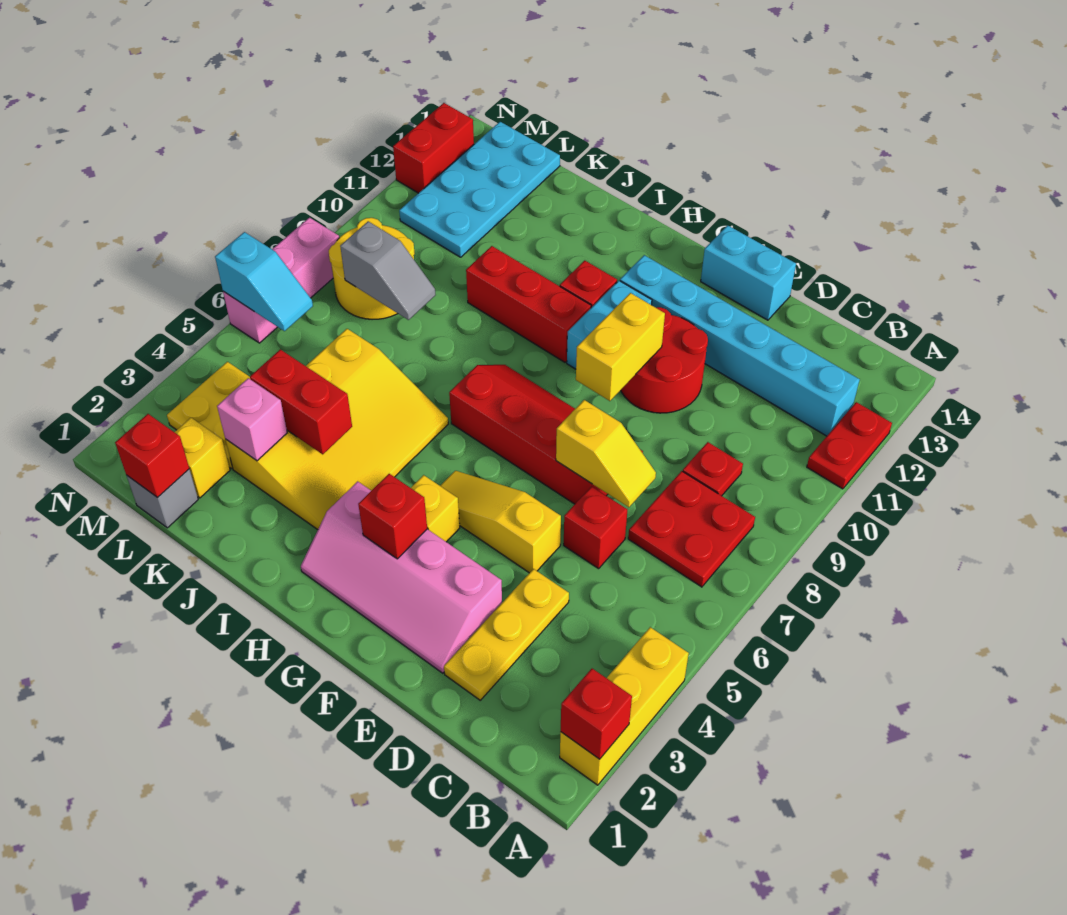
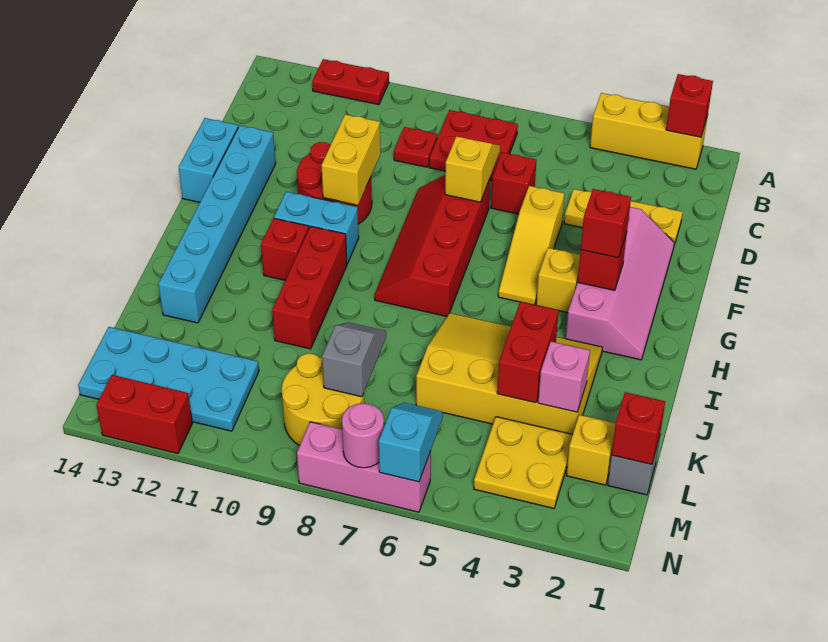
cyan 1x6 brick [620,255,860,436] -> cyan 1x6 brick moved to [158,125,276,323]
yellow 1x2 brick [576,293,665,401] -> yellow 1x2 brick turned to [321,114,380,205]
none -> red 1x1 brick [581,189,631,258]
none -> pink 1x1 round brick [342,403,384,468]

